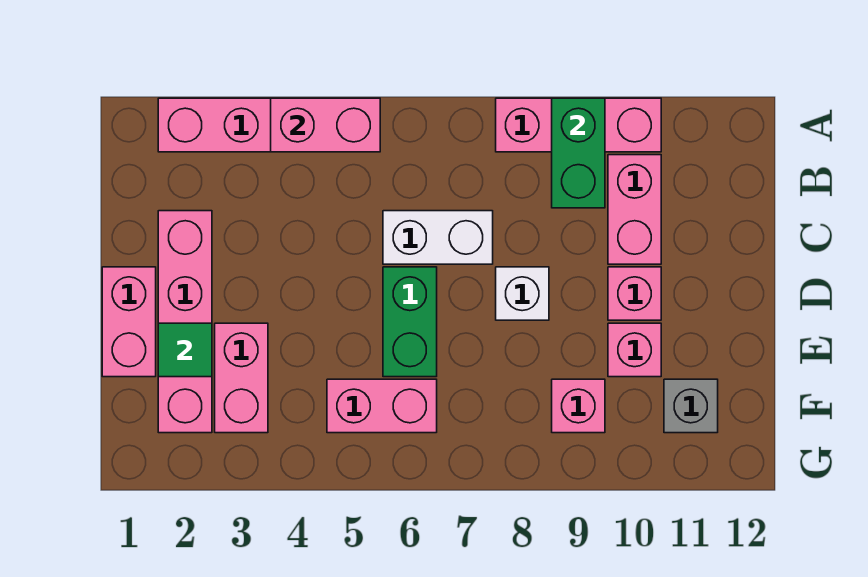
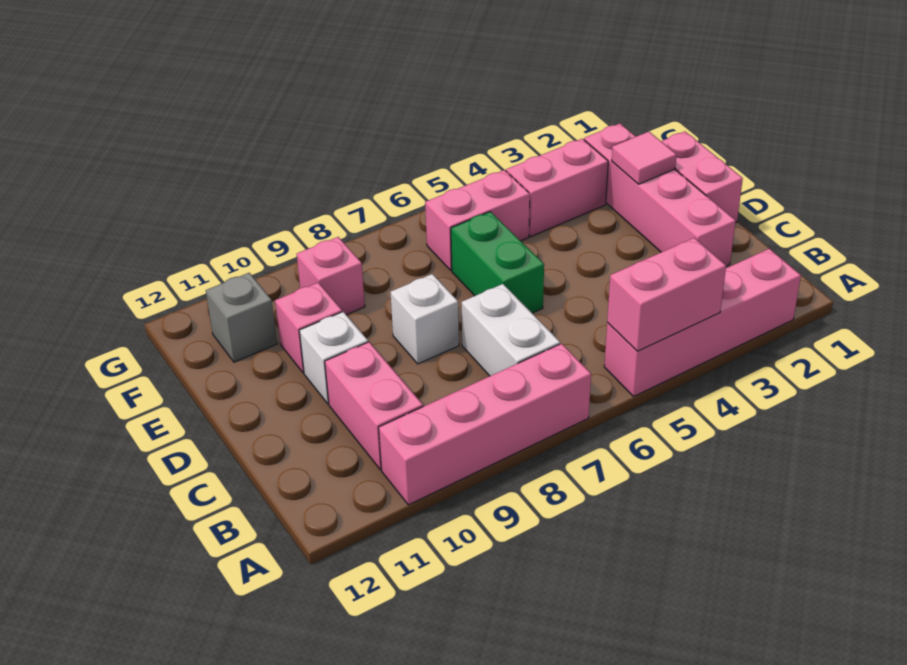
pink 1x3 brick [496,98,661,152] -> pink 1x4 brick [379,344,591,505]
green 1x2 brick [552,98,605,208] -> none
white 1x2 brick [383,211,493,264] -> white 1x2 brick turned to [462,284,560,376]
pink 1x1 brick [608,267,661,320] -> white 1x1 brick [299,312,368,404]
green 1x1 tile [158,323,212,377] -> pink 1x1 tile [612,132,677,184]
pink 1x2 brick [215,323,268,433] -> pink 1x2 brick turned to [506,139,608,236]

